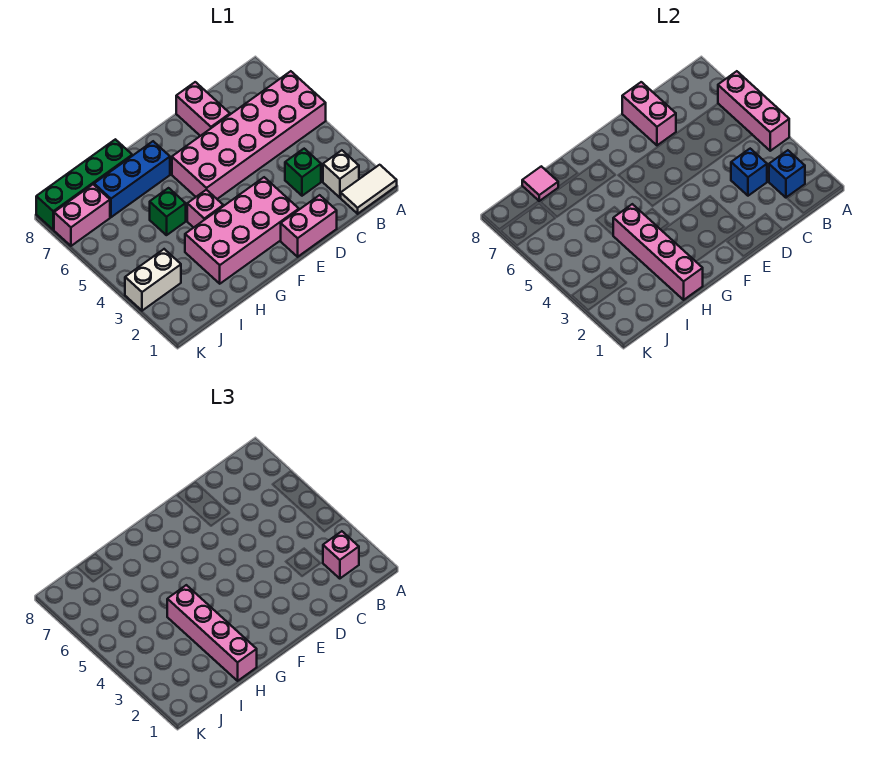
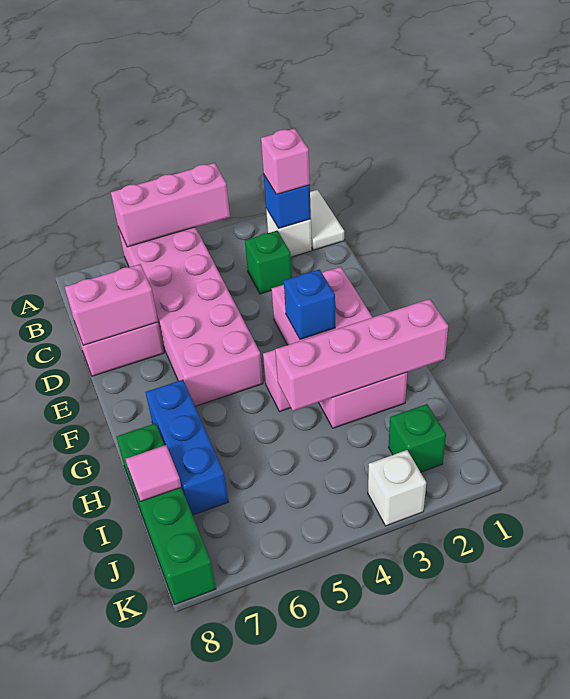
blue 1x1 brick [731,149,767,196] -> blue 1x1 brick moved to [284,269,335,339]
pink 1x2 brick [281,195,337,257] -> none
pink 1x4 brick [167,585,257,681] -> none
green 1x1 brick [150,188,186,235] -> green 1x1 brick moved to [389,404,446,472]
white 1x2 brick [125,249,181,311] -> white 1x1 brick [368,450,426,526]
pink 1x2 brick [54,184,110,246] -> none

